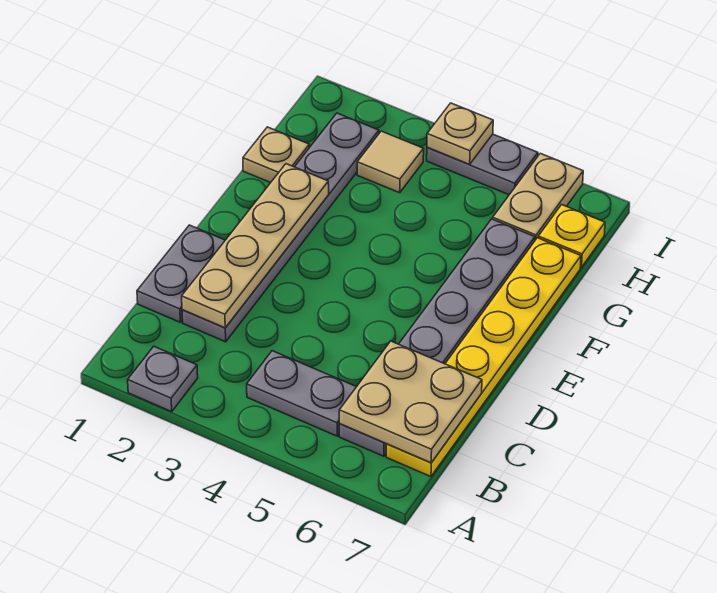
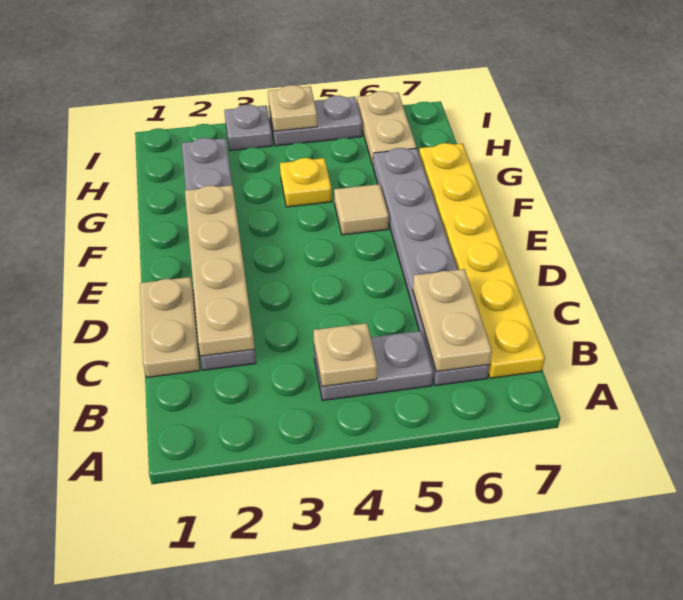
grey 1x1 plate [128,347,198,412] -> grey 1x1 plate moved to [224,105,273,150]
tan 2x2 plate [339,341,482,463] -> tan 1x2 plate [413,269,492,372]
grey 1x2 plate [137,225,225,322] -> tan 1x2 plate [140,277,200,377]
tan 1x1 plate [243,127,309,183] -> tan 1x1 plate moved to [313,323,377,387]
tan 1x1 tile [357,131,424,193] -> tan 1x1 tile moved to [334,184,389,235]
yellow 1x1 plate [538,205,605,267] -> yellow 1x1 plate moved to [280,158,332,207]

